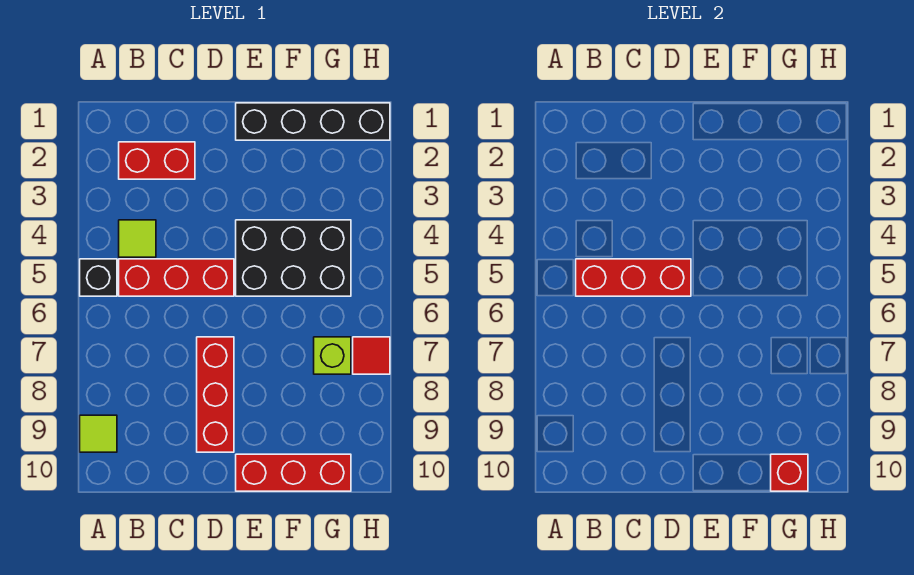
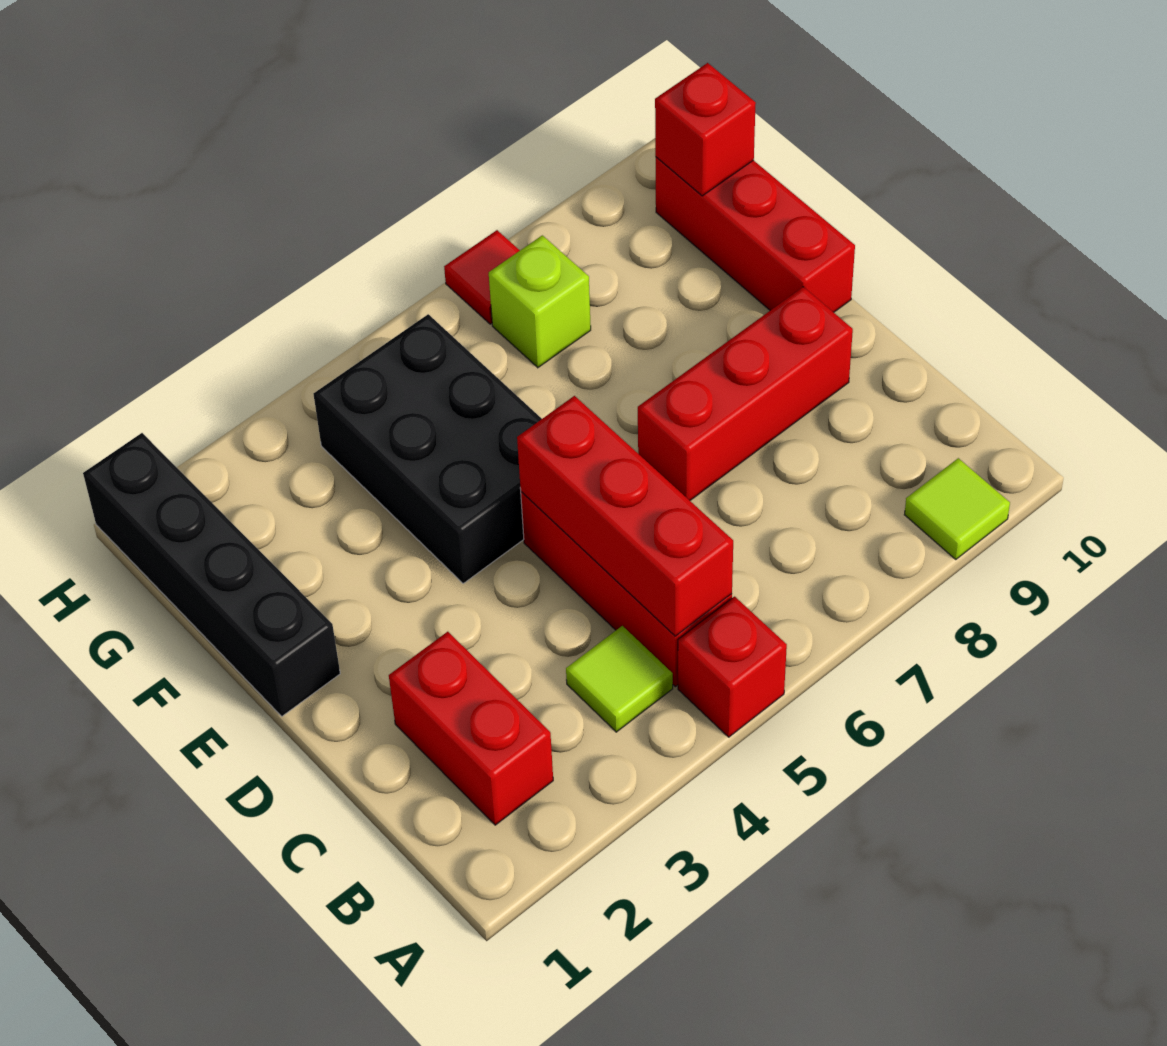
black 1x1 brick [80,259,117,296] -> red 1x1 brick [678,597,787,737]

